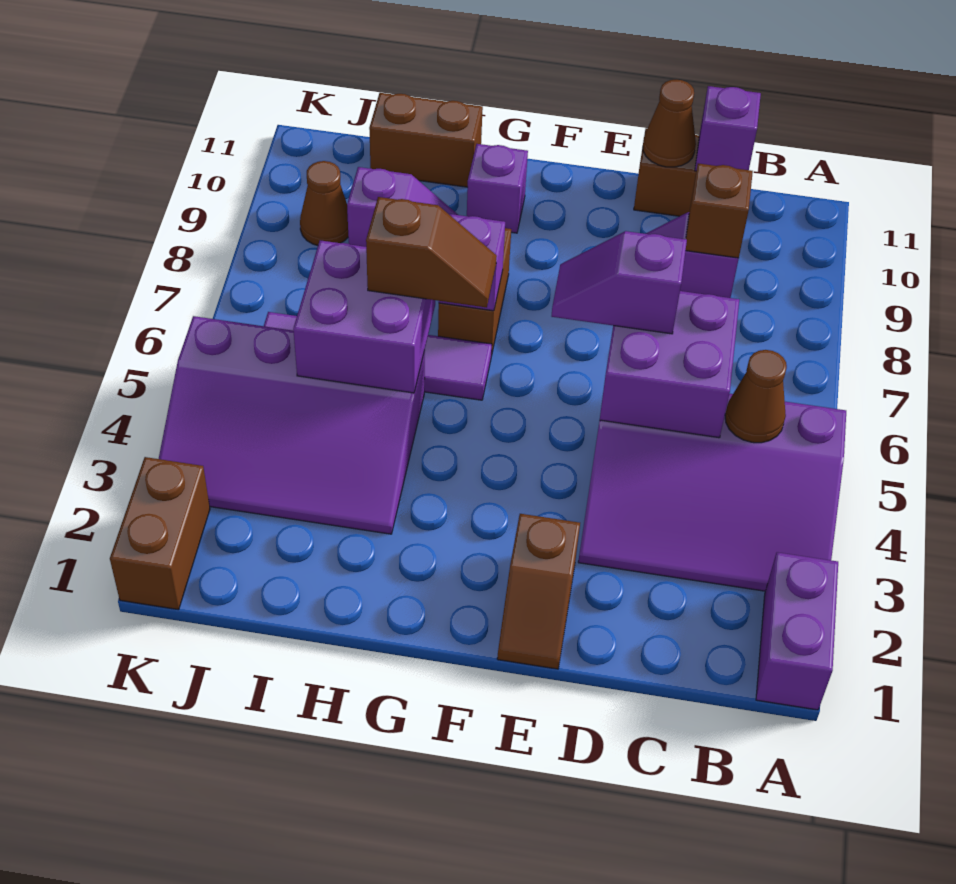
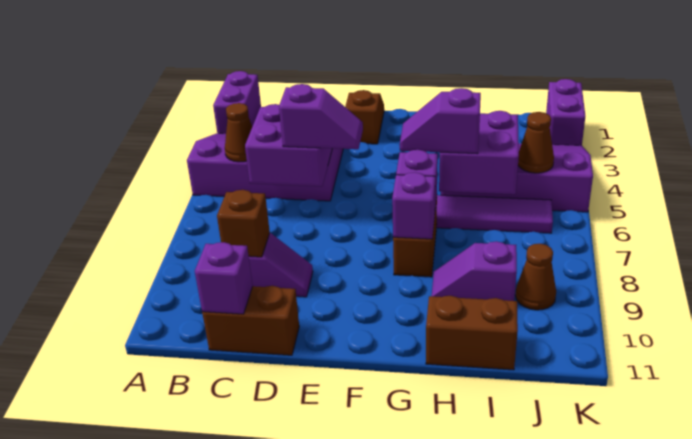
brown 1x1 cone [643,80,696,167] -> brown 1x1 cone moved to [518,112,554,173]
brown 1x2 slope [366,197,497,308] -> purple 1x2 slope [400,88,481,154]
purple 1x1 brick [467,144,528,233] -> purple 1x1 brick moved to [392,172,435,239]
brown 1x2 brick [110,457,210,610] -> purple 1x2 brick [546,79,585,146]

